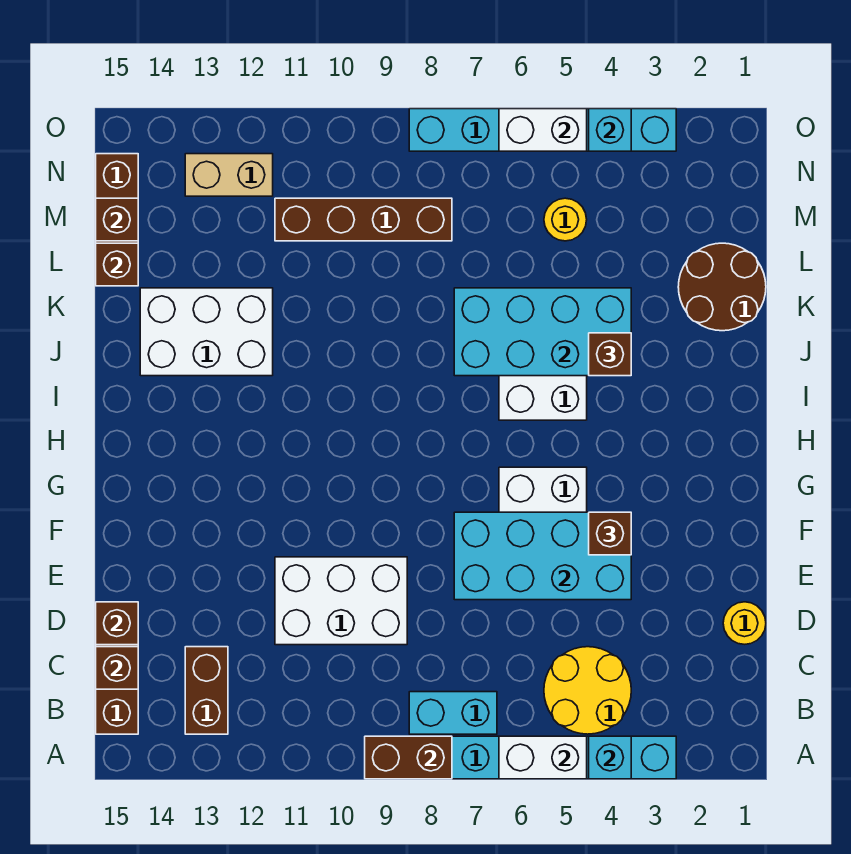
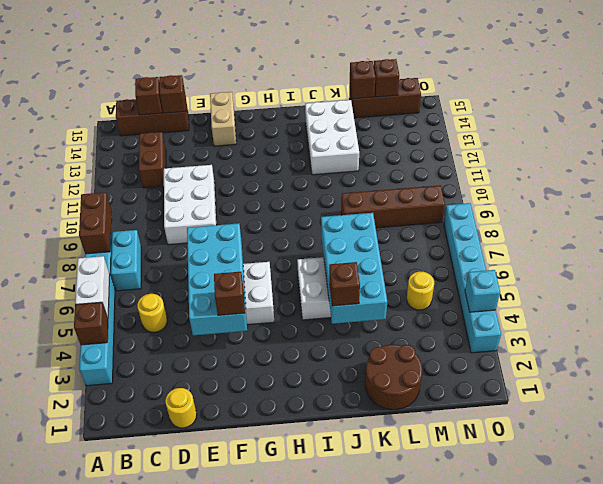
cyan 1x1 brick [589,736,631,779] -> brown 1x1 brick [74,302,108,345]
yellow 2x2 round brick [544,647,631,734] -> yellow 1x1 round brick [137,294,167,332]
brown 1x2 brick [185,647,228,734] -> brown 1x2 brick turned to [139,132,166,188]
brown 1x4 brick [275,198,452,241] -> brown 1x4 brick turned to [341,185,445,228]
tan 1x2 brick [185,154,273,196] -> tan 1x2 brick moved to [210,92,236,146]
white 1x2 brick [499,109,587,151] -> none

